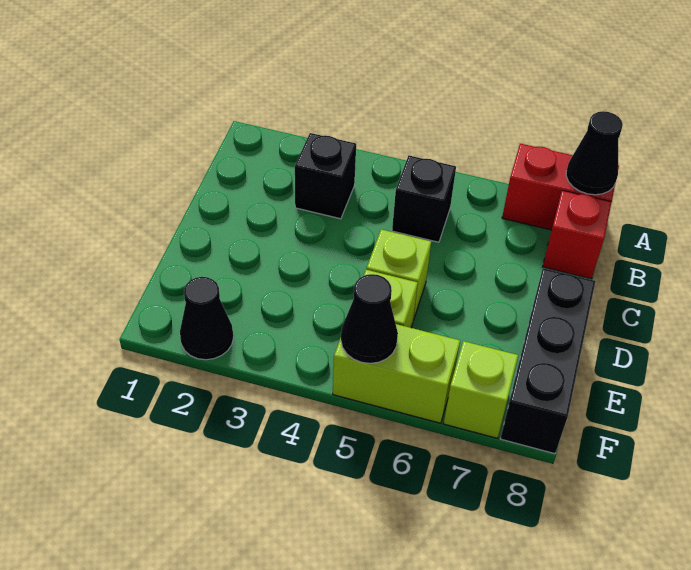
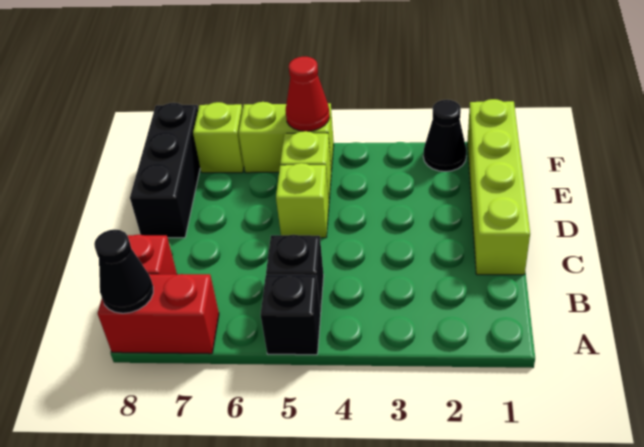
black 1x1 brick [295,133,356,219] -> black 1x1 brick moved to [261,275,321,355]
none -> lime 1x4 brick [467,99,530,275]
black 1x1 cone [341,274,398,363] -> red 1x1 cone [285,57,330,131]

